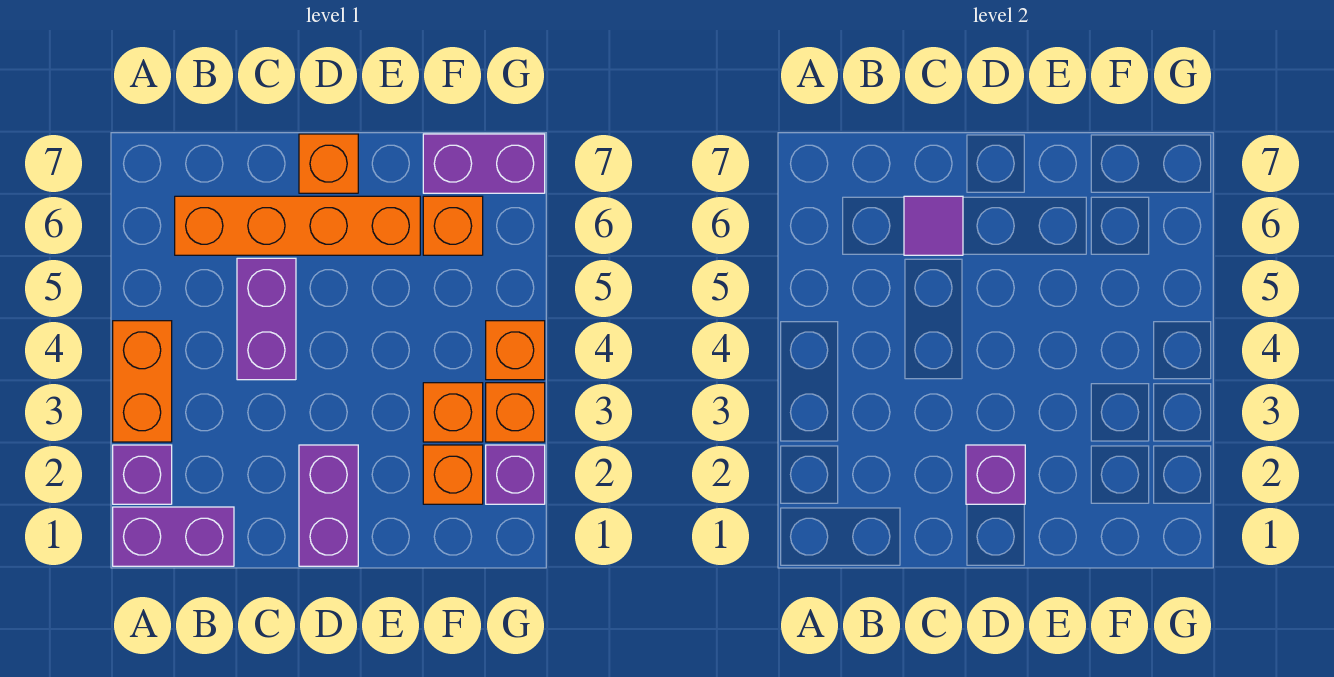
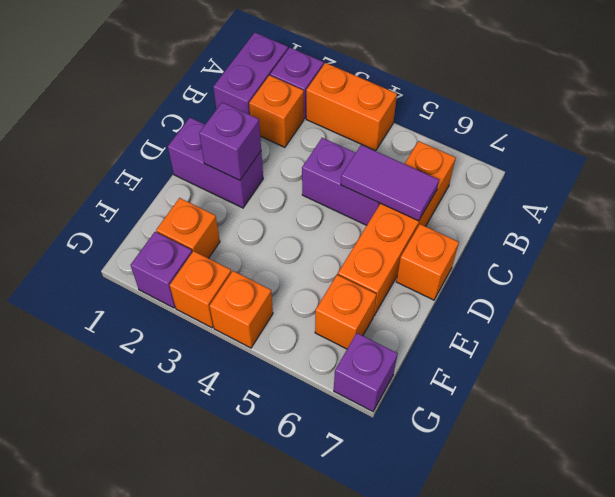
purple 1x1 tile [904,196,963,255] -> purple 1x2 tile [341,145,439,221]
orange 1x1 brick [423,383,483,442] -> orange 1x1 brick moved to [249,75,304,147]
purple 1x2 brick [423,134,545,193] -> purple 1x1 brick [334,333,398,411]

